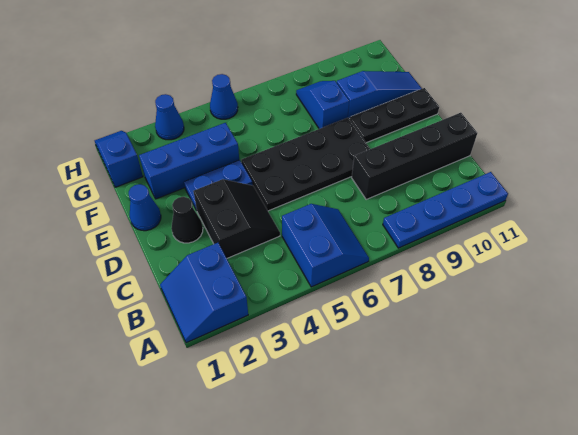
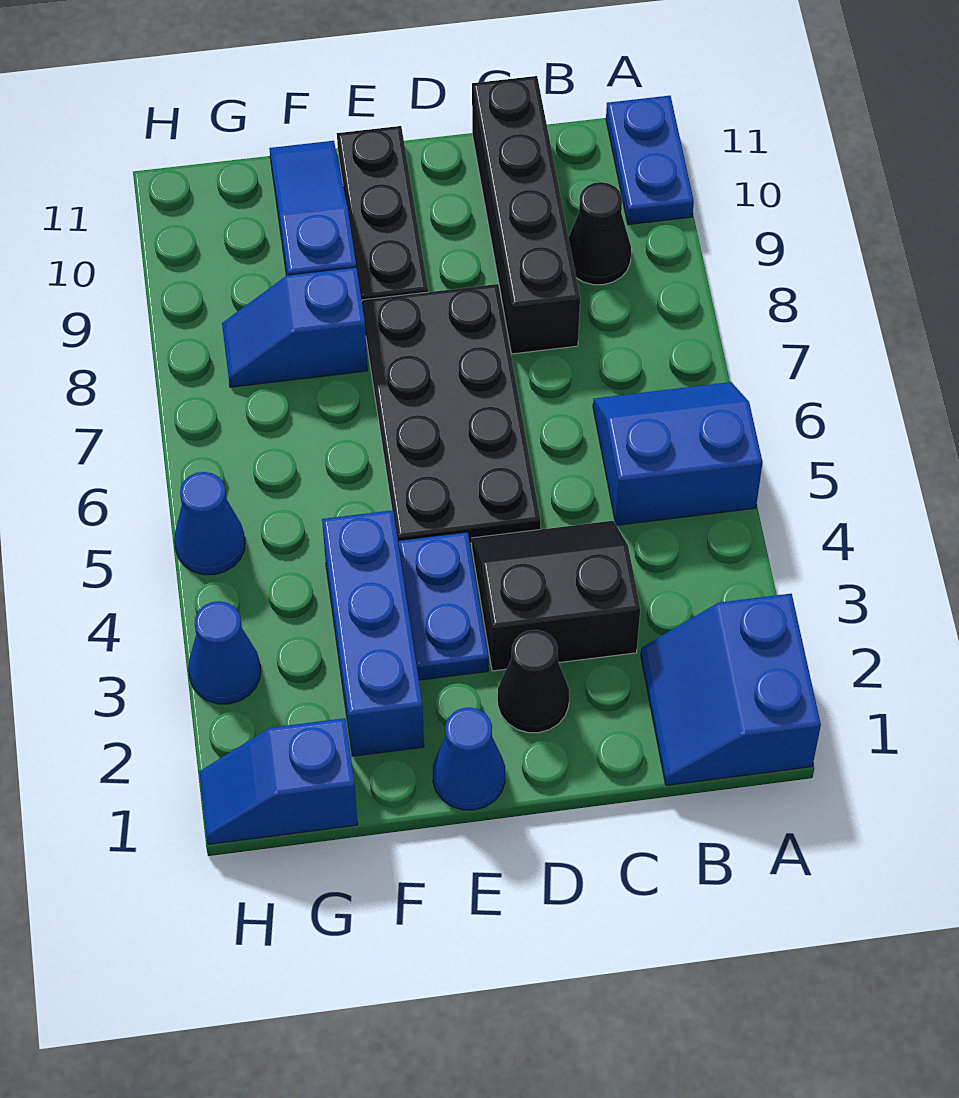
blue 2x2 slope [160,243,248,343] -> blue 2x2 slope turned to [641,594,821,785]
blue 1x4 plate [383,172,508,248] -> blue 1x2 plate [606,96,694,225]
none -> black 1x1 cone [569,182,631,285]

